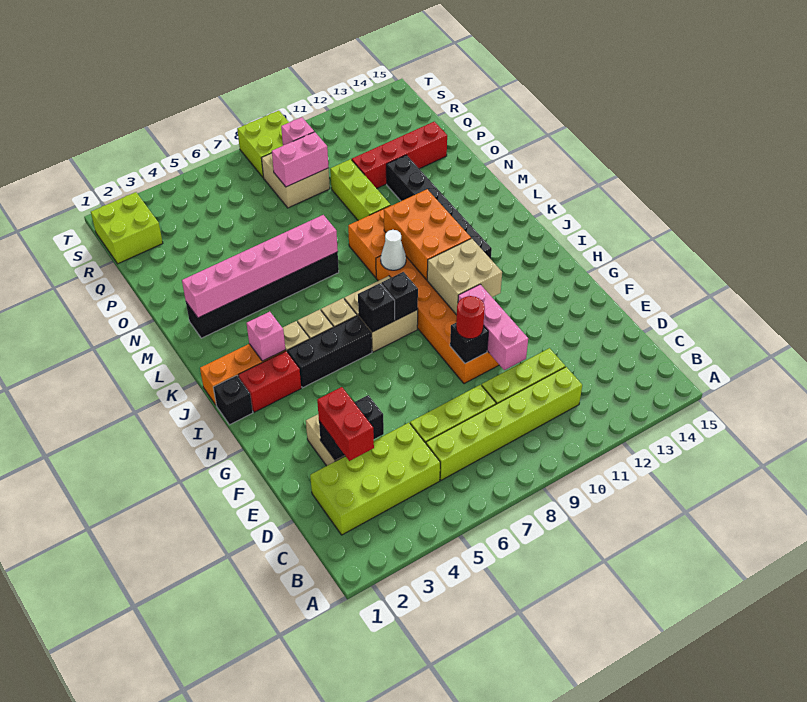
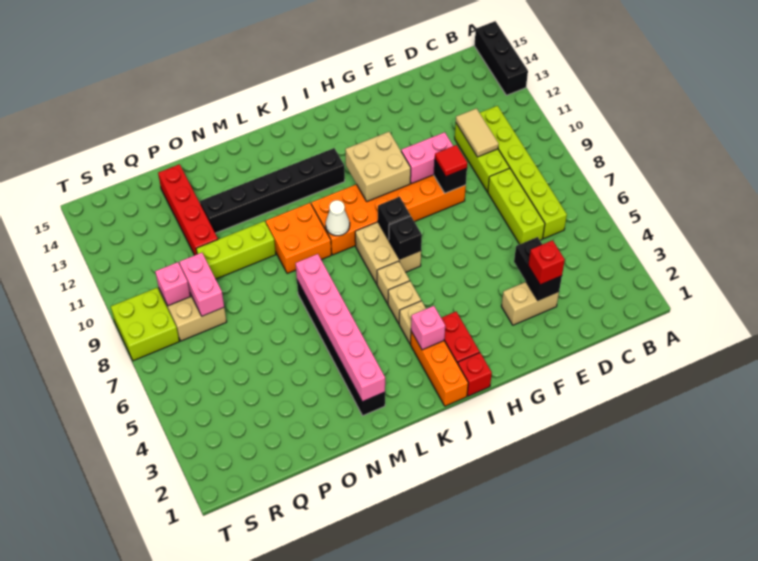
lime 2x4 brick [310,423,440,535] -> none
red 1x2 brick [317,387,374,461] -> red 1x1 brick [528,240,565,285]
none -> tan 1x2 tile [456,108,499,157]
pink 1x3 brick [458,284,528,370] -> pink 1x2 brick [401,132,453,184]
red 1x1 round brick [456,296,485,339] -> red 1x1 tile [435,145,467,176]
black 1x1 brick [213,375,253,425] -> red 1x1 brick [458,353,492,396]
black 1x3 brick [287,316,372,388] -> black 1x3 brick moved to [474,21,528,95]
orange 2x3 brick [384,189,471,280] -> none
lime 2x2 brick [91,192,163,264] -> none

